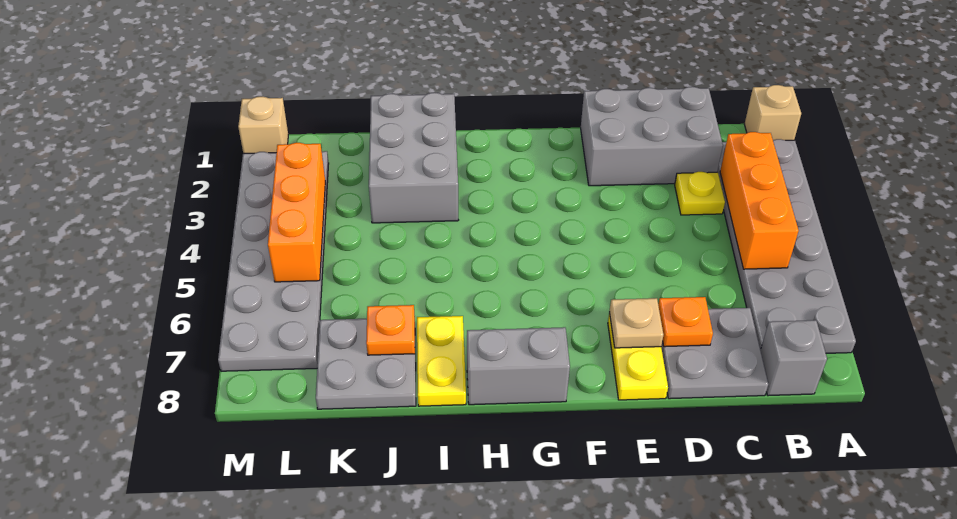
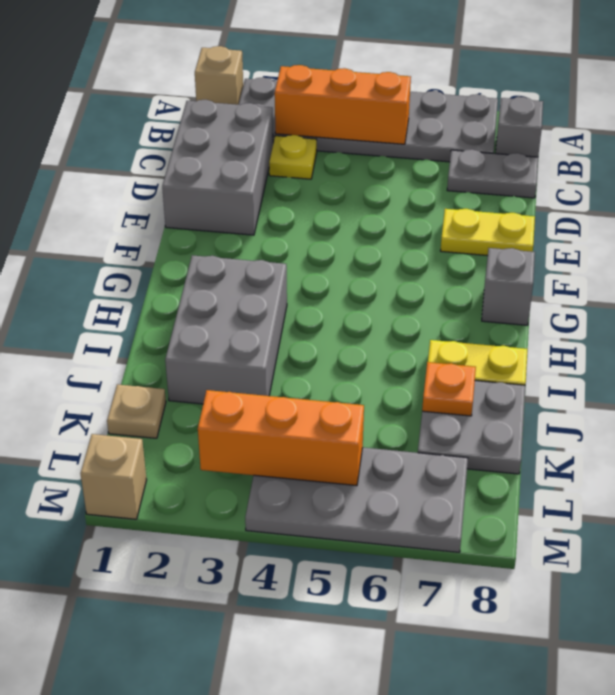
grey 2x2 plate [661,308,768,399] -> grey 1x2 plate [447,149,538,198]
orange 1x1 plate [658,297,713,347] -> none
tan 1x1 plate [609,298,664,348] -> tan 1x1 plate moved to [107,384,166,438]
grey 1x2 brick [467,327,570,405] -> grey 1x1 brick [482,248,535,325]
grey 2x3 brick [369,93,458,223] -> grey 2x3 brick turned to [165,255,287,404]
grey 2x6 plate [218,151,329,371] -> grey 2x4 plate [245,447,468,552]

